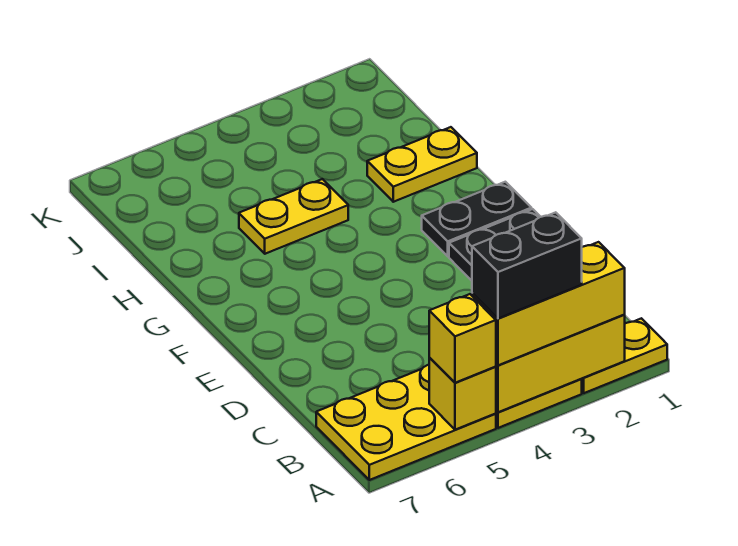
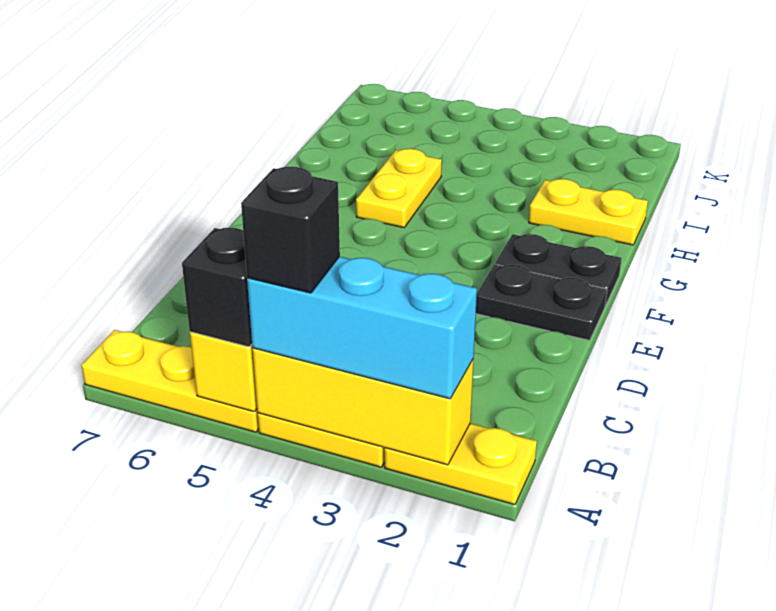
yellow 1x3 brick [472,242,625,365] -> cyan 1x3 brick [247,257,477,399]
black 1x2 brick [472,212,582,318] -> black 1x1 brick [241,167,340,293]
yellow 2x3 plate [316,365,496,480] -> yellow 1x3 plate [81,330,259,432]
yellow 1x1 brick [429,294,496,383] -> black 1x1 brick [182,228,252,347]
yellow 1x2 plate [239,179,348,254] -> yellow 1x2 plate turned to [356,149,442,228]

